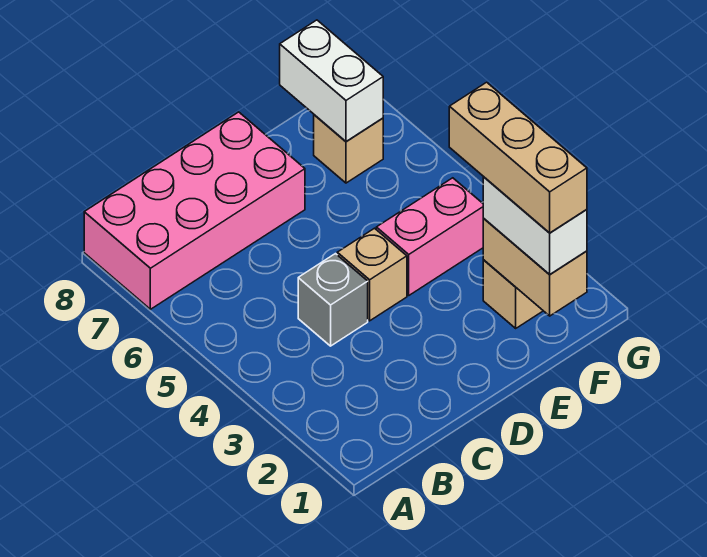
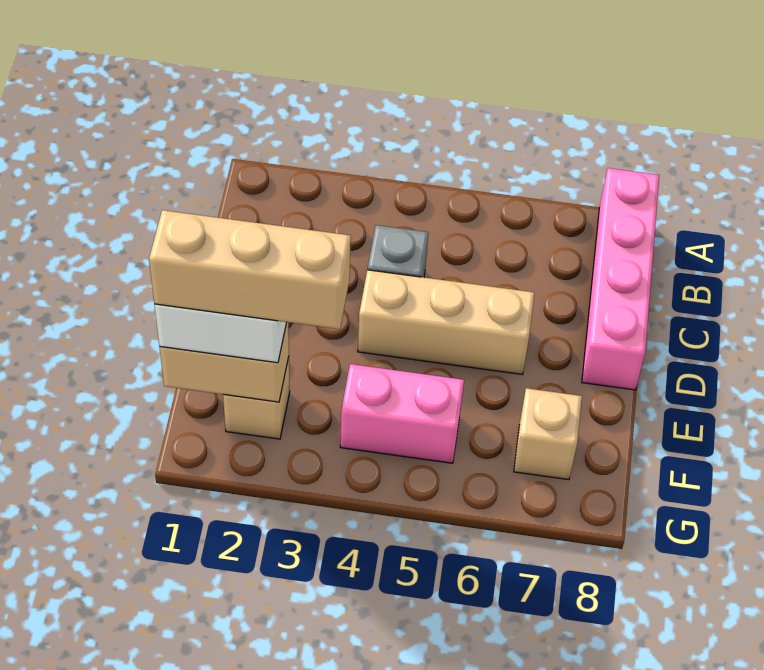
pink 2x4 brick [84,112,305,309] -> pink 1x4 brick [582,168,659,390]
tan 1x1 brick [337,228,407,321] -> tan 1x3 brick [358,270,534,374]
pink 1x2 brick [376,178,484,295] -> pink 1x2 brick turned to [340,364,464,463]
white 1x2 brick [280,20,383,141] -> none

